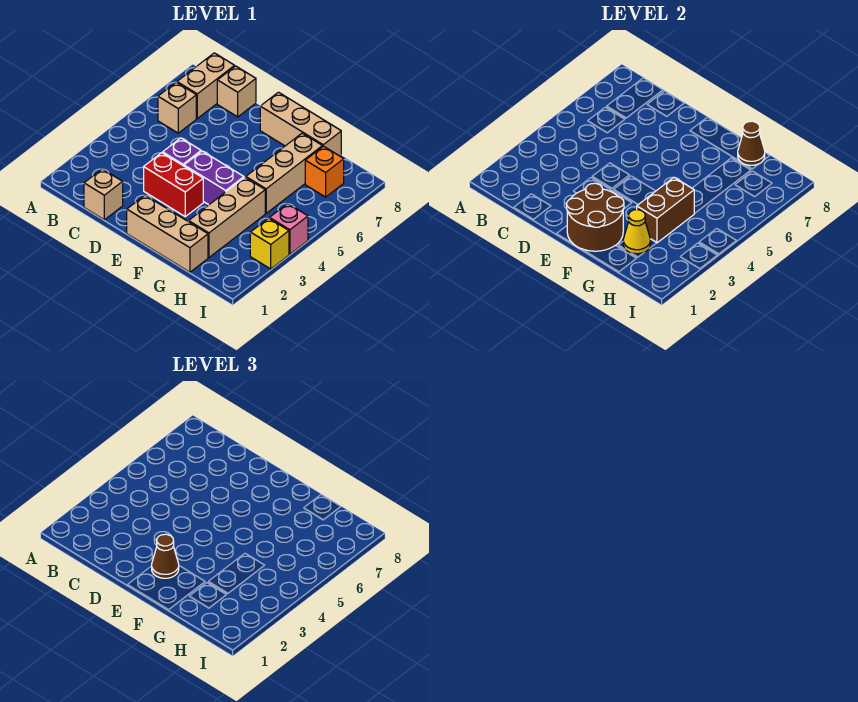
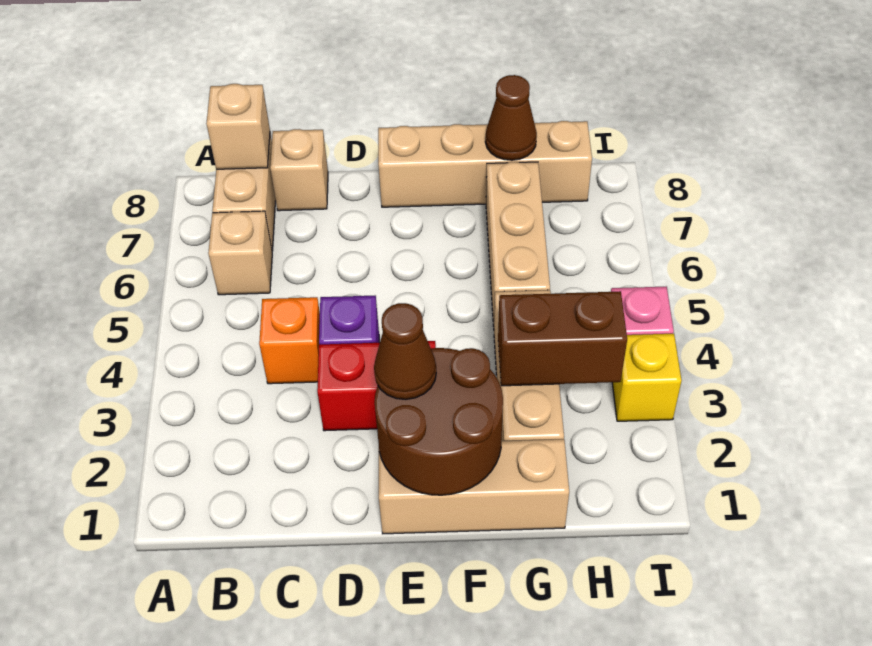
tan 1x1 brick [84,169,123,220] -> tan 1x1 brick moved to [206,84,270,169]
purple 1x2 brick [184,151,244,205] -> none
tan 1x3 brick [260,92,341,156] -> tan 1x4 brick [378,121,592,207]
yellow 1x1 cone [623,210,650,254] -> none
brown 1x2 brick [637,177,694,243] -> brown 1x2 brick turned to [498,291,627,386]
orange 1x1 brick [305,146,344,197] -> orange 1x1 brick moved to [259,297,320,384]

